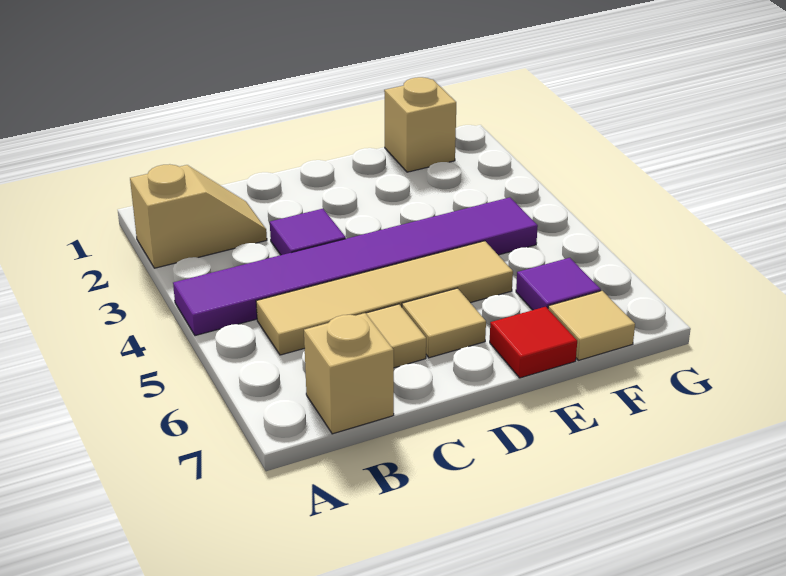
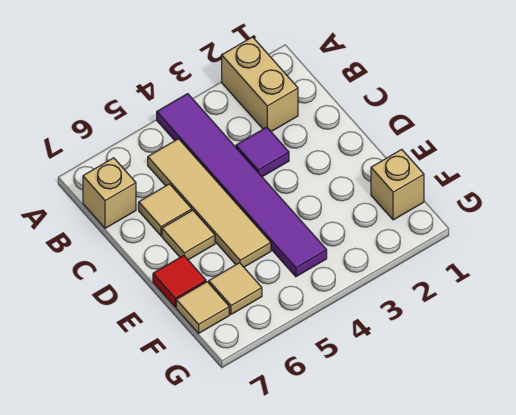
tan 1x2 slope [130,164,267,268] -> tan 1x2 brick [222,37,298,132]
purple 1x1 tile [516,258,601,310] -> tan 1x1 tile [209,263,262,314]

